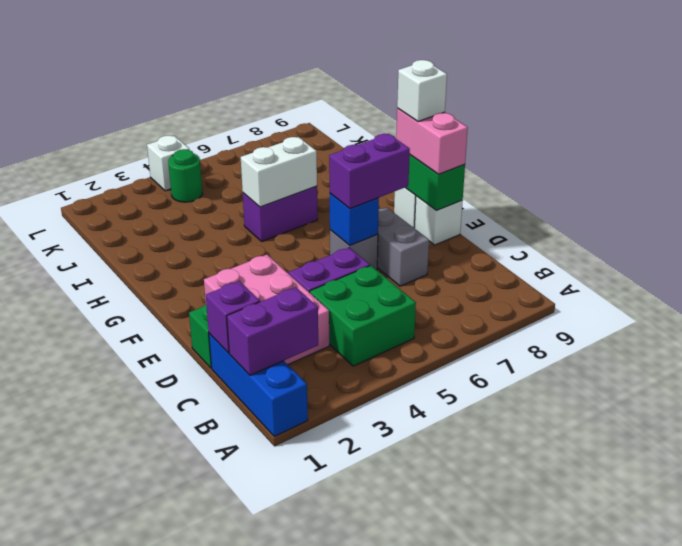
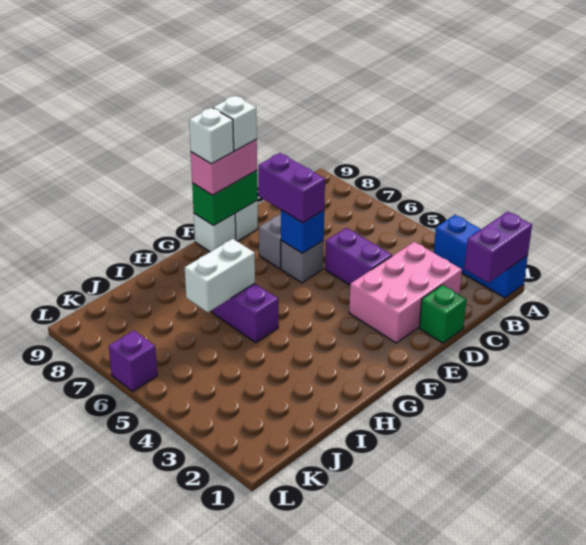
blue 1x3 brick [209,333,308,436] -> blue 1x3 brick turned to [434,215,528,298]
purple 1x2 brick [227,287,318,375] -> purple 1x2 brick turned to [464,212,532,283]
green 2x2 brick [310,266,416,366] -> none
purple 1x1 brick [206,281,260,353] -> purple 1x1 brick moved to [109,330,157,391]
white 1x2 brick [241,137,317,207] -> white 1x2 brick turned to [185,239,255,312]
green 1x1 round brick [168,149,202,202] -> none
white 1x1 brick [147,136,189,191] -> white 1x1 brick moved to [213,96,257,151]

